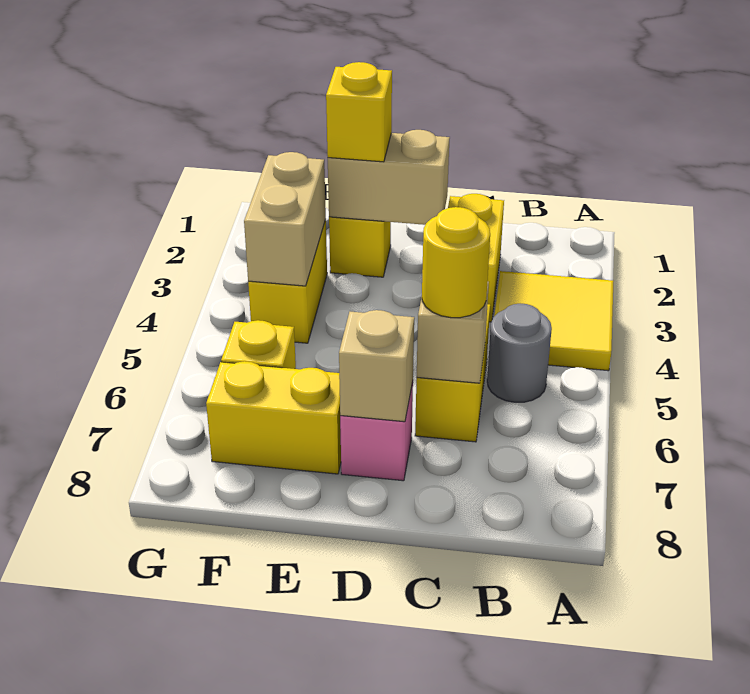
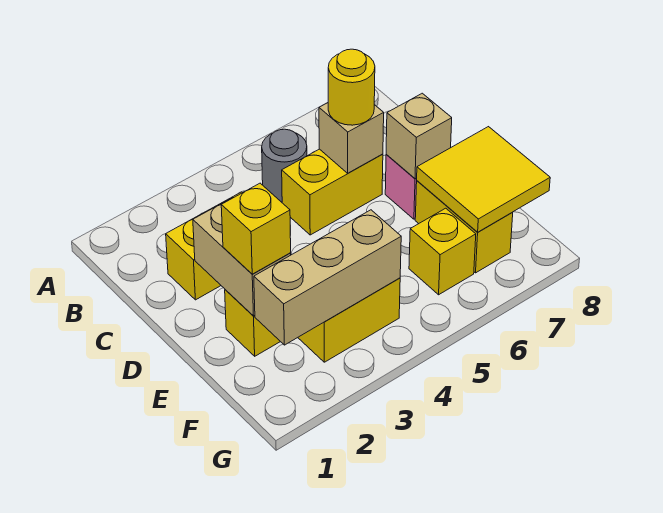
yellow 2x2 tile [494,271,613,371] -> yellow 2x2 tile moved to [417,127,550,232]
tan 1x2 brick [244,152,326,286] -> tan 1x3 brick [254,210,401,345]

